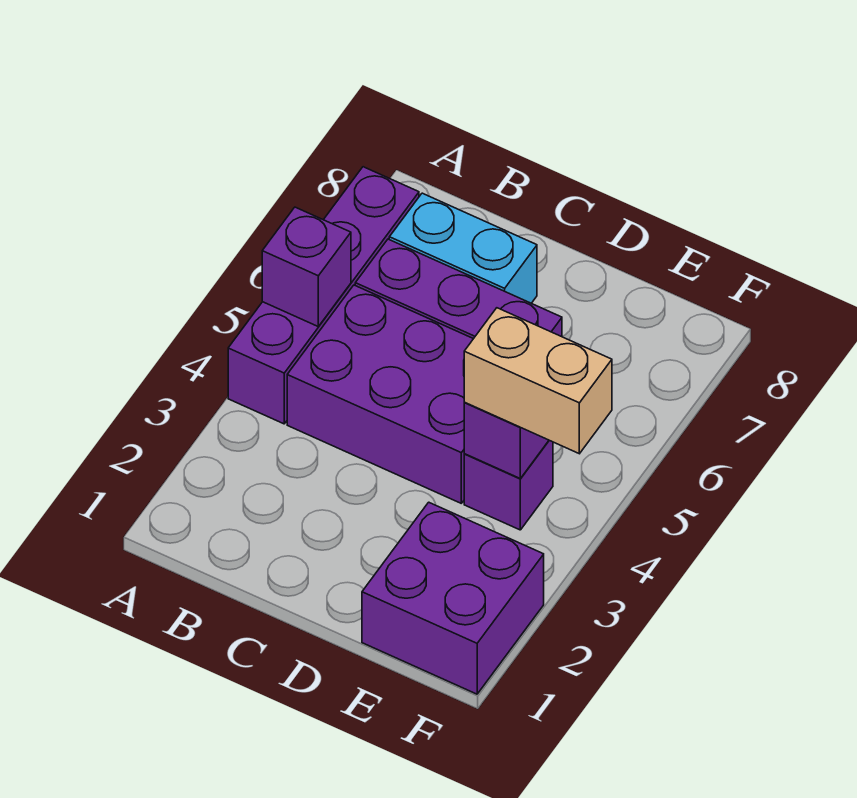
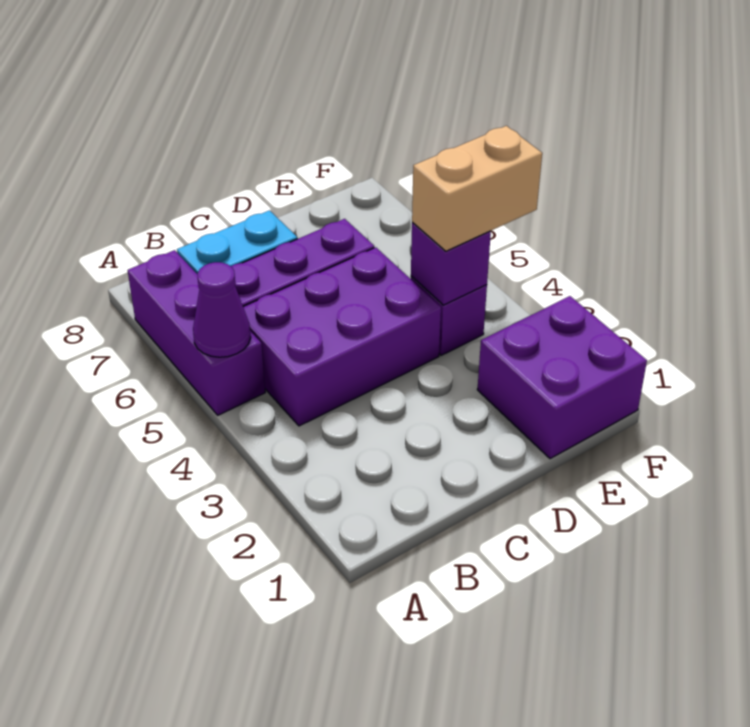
purple 1x4 brick [228,167,419,424] -> purple 1x3 brick [128,250,265,415]
purple 1x1 brick [262,207,351,327] -> purple 1x1 cone [193,262,251,357]

